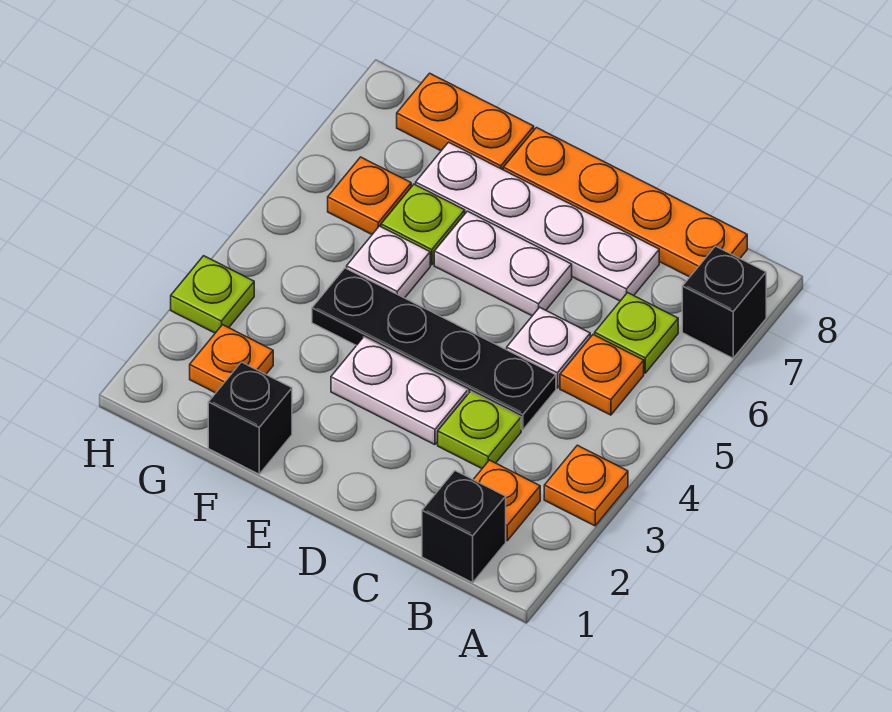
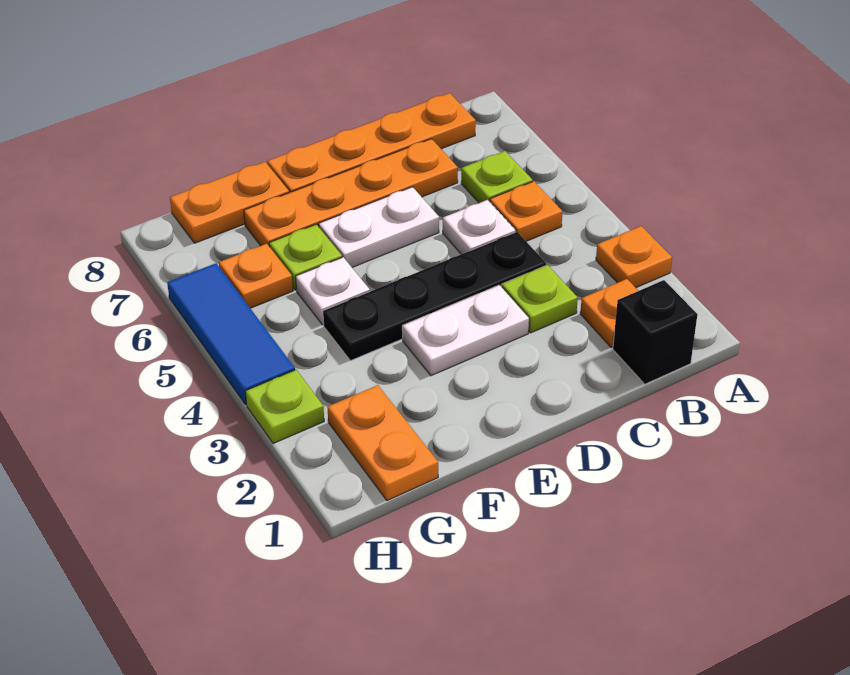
black 1x1 brick [682,246,766,358] -> none
white 1x4 plate [416,142,659,301] -> orange 1x4 plate [244,139,458,247]
black 1x1 brick [208,362,292,474] -> none
orange 1x1 plate [190,325,273,393] -> orange 1x2 plate [327,385,438,501]
none -> blue 1x3 tile [167,263,295,405]

